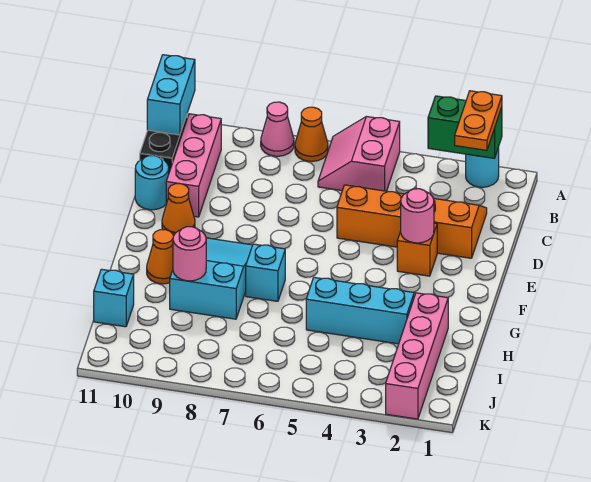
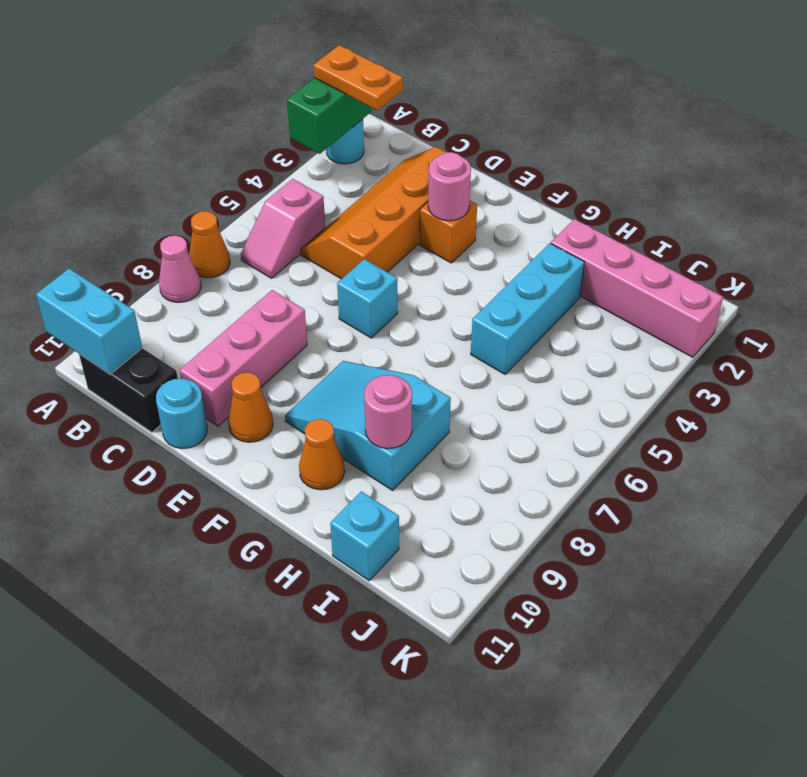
pink 2x2 slope [318,117,400,191] -> pink 1x2 slope [241,179,325,278]
pink 1x3 brick [166,114,221,217] -> pink 1x3 brick turned to [180,290,307,426]
cyan 1x1 brick [246,244,285,301] -> cyan 1x1 brick moved to [337,259,398,338]

